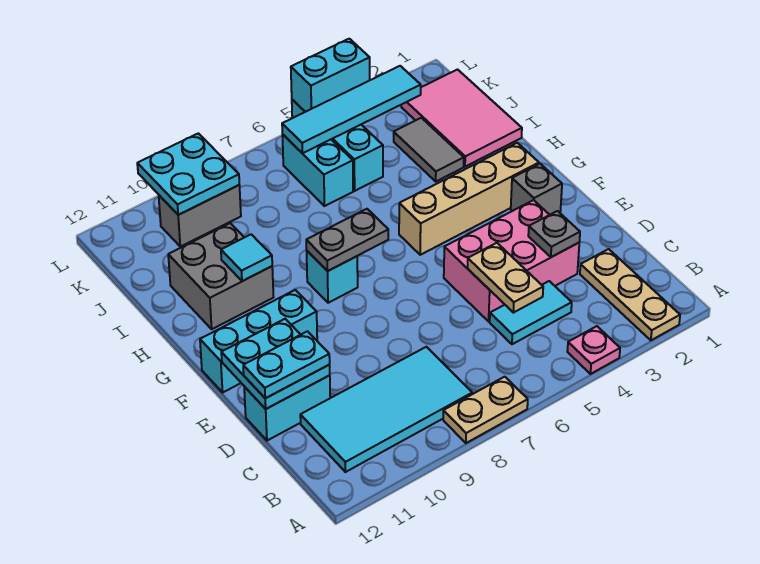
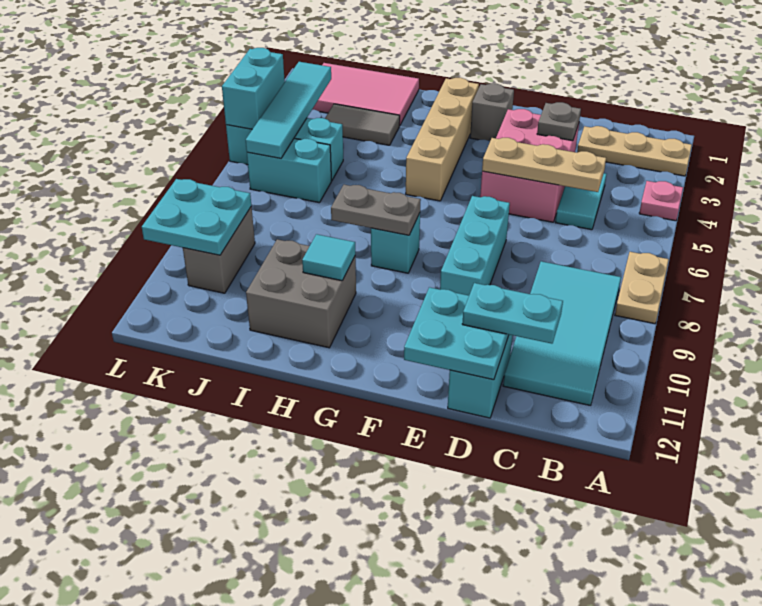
tan 1x2 plate [468,243,543,313] -> tan 1x3 plate [482,138,606,192]
cyan 1x2 plate [243,331,330,398] -> cyan 1x2 plate turned to [462,283,563,344]
cyan 1x3 brick [200,290,317,392] -> cyan 1x3 brick moved to [440,196,510,295]
grey 1x2 plate [306,209,388,271] -> grey 1x2 plate turned to [331,185,421,235]

